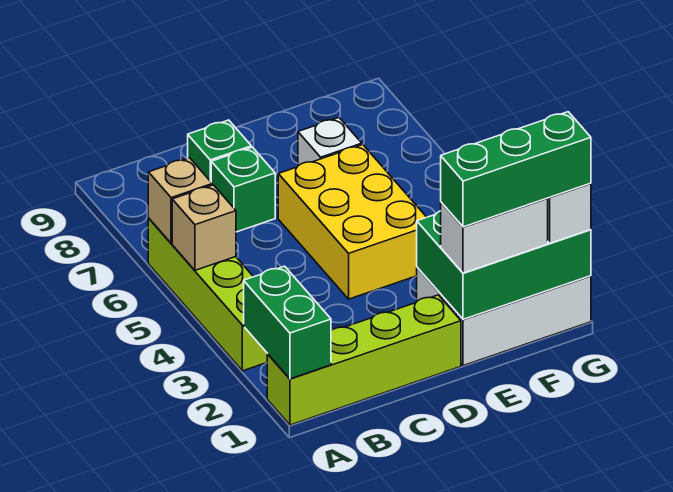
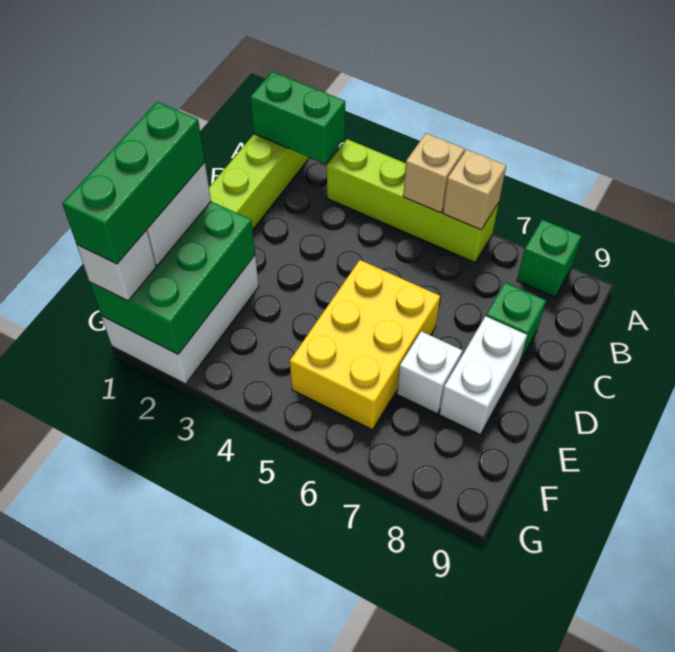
green 1x1 brick [211,147,275,232] -> green 1x1 brick moved to [517,220,582,297]
yellow 2x3 brick [278,145,426,299] -> yellow 2x3 brick turned to [290,260,440,430]
none -> white 1x2 brick [439,316,527,435]

